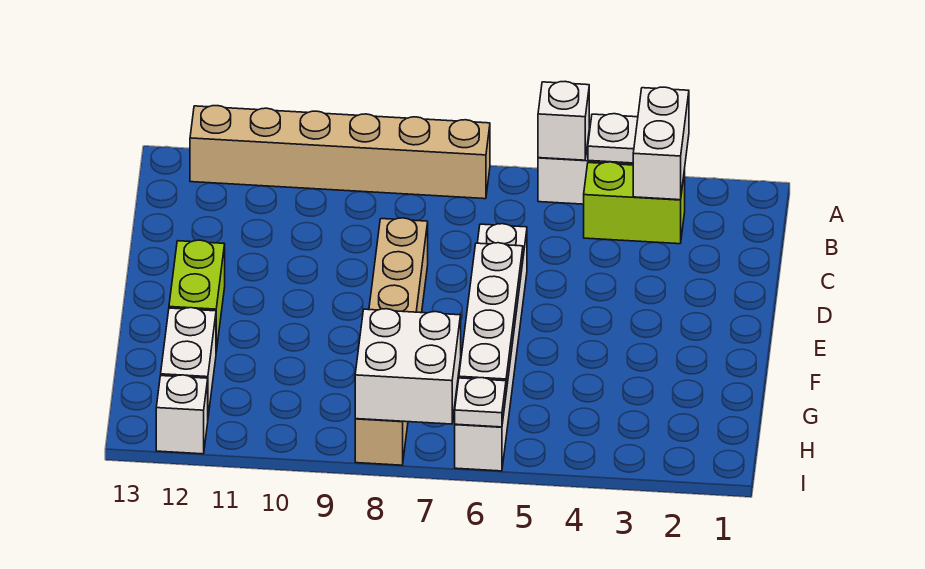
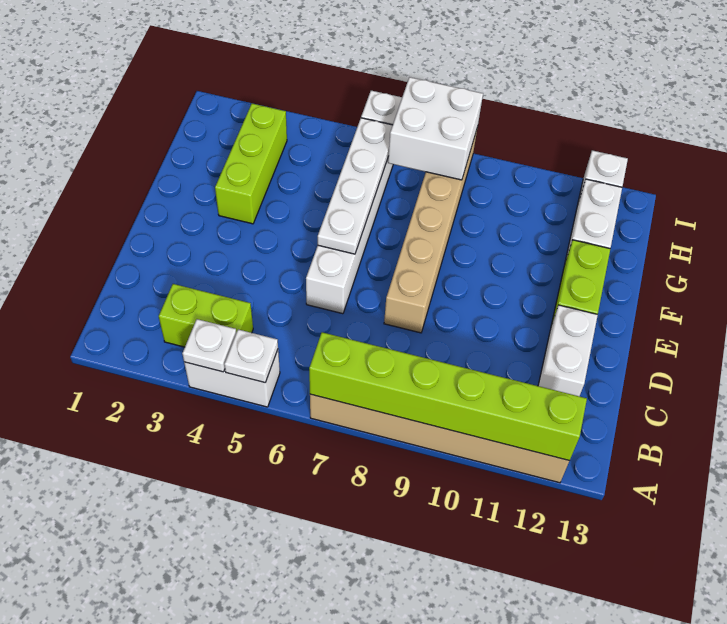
white 1x2 brick [633,87,689,200] -> white 1x2 brick moved to [538,305,598,396]
white 1x1 brick [538,82,589,160] -> white 1x1 plate [224,329,278,383]
none -> lime 1x6 brick [309,332,587,461]
none -> lime 1x3 brick [215,103,287,224]

